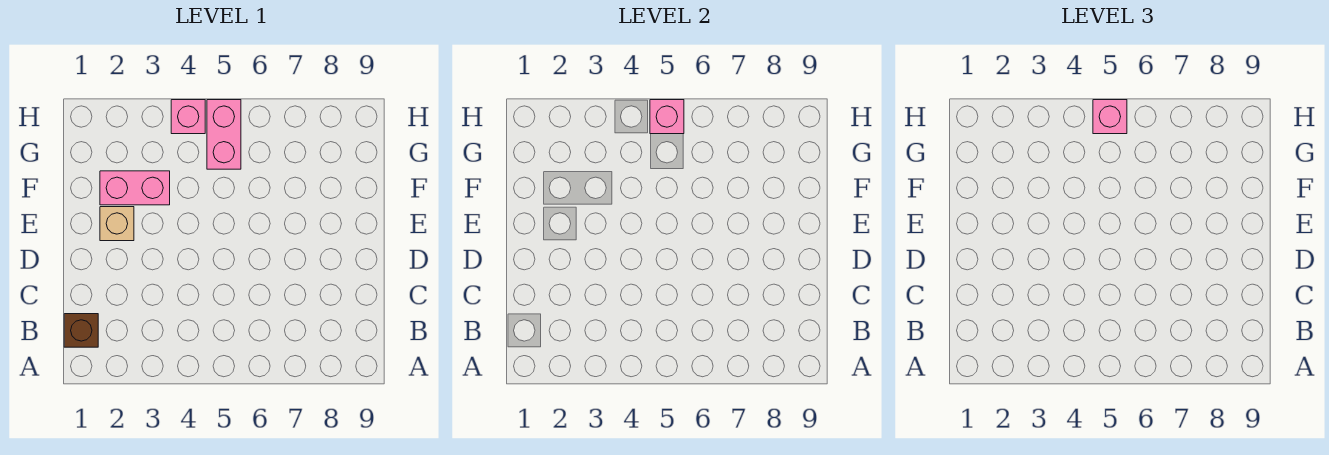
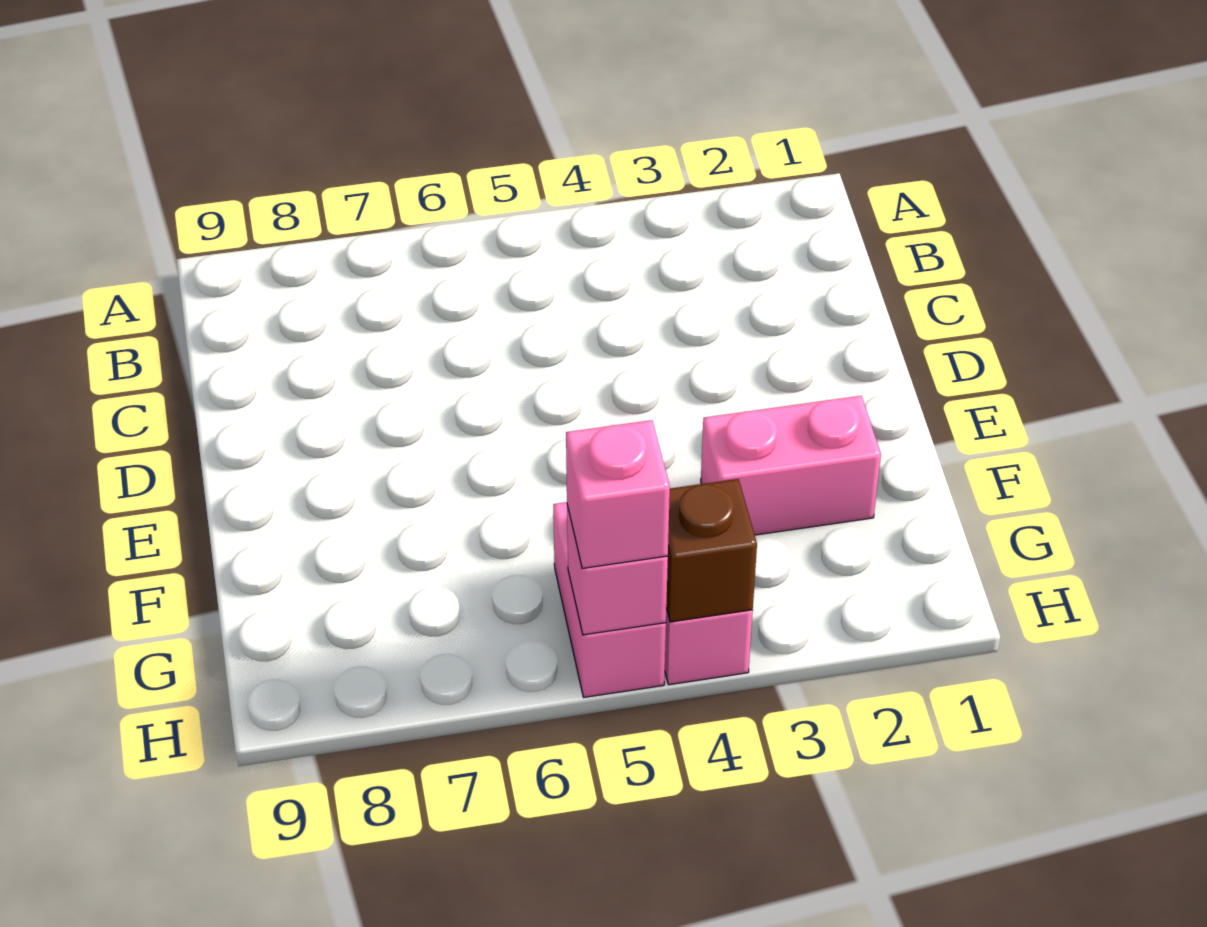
brown 1x1 brick [64,314,98,347] -> brown 1x1 brick moved to [666,479,757,622]
tan 1x1 brick [100,207,134,241] -> none

